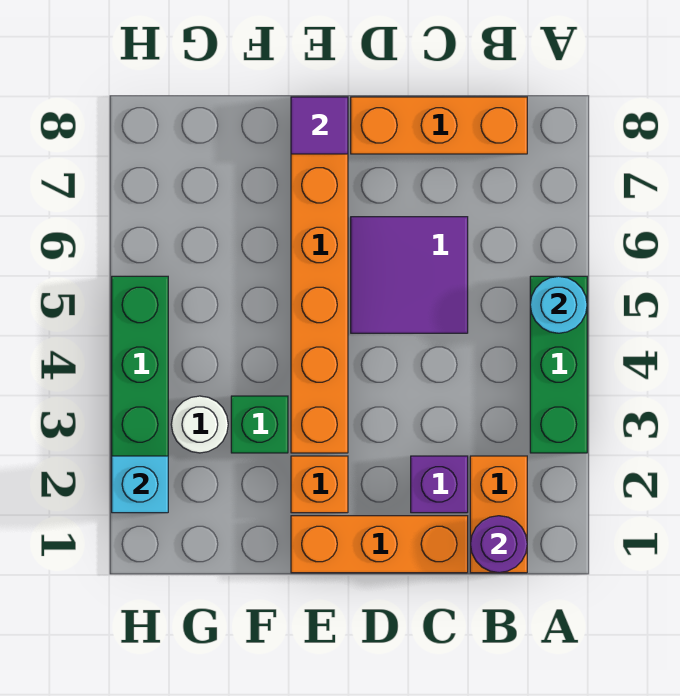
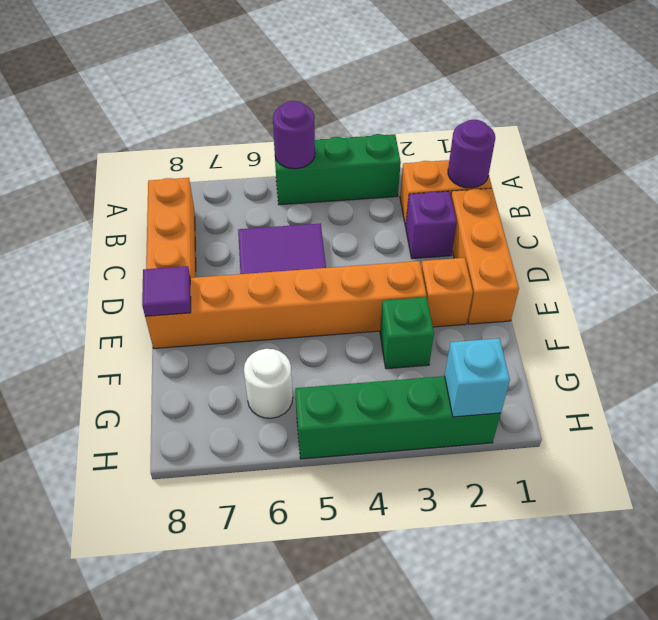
cyan 1x1 round brick [530,276,587,333] -> purple 1x1 round brick [273,101,315,169]
white 1x1 round brick [171,396,228,453] -> white 1x1 round brick moved to [244,349,293,418]

